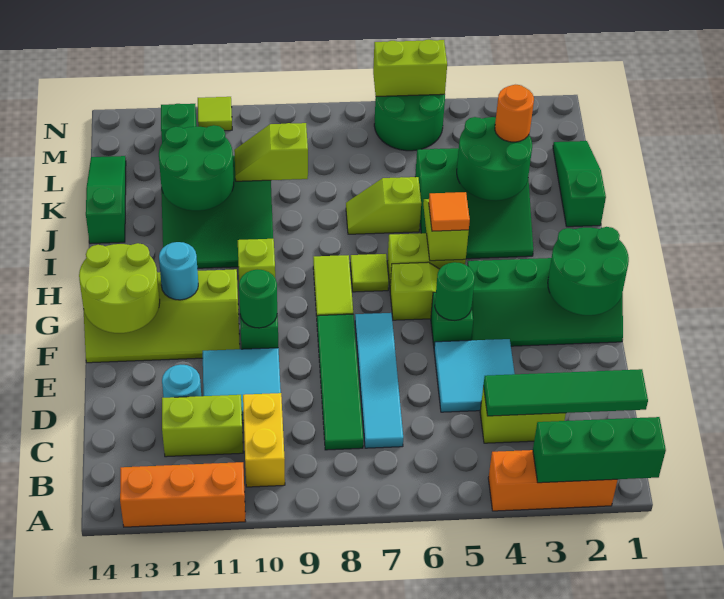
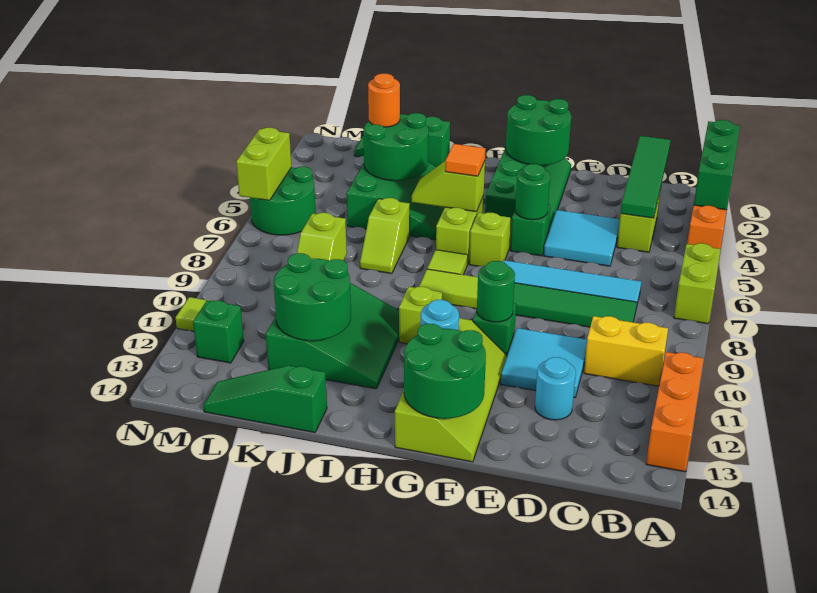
lime 1x2 brick [162,395,243,457] -> lime 1x2 brick moved to [674,243,721,324]
lime 2x2 round brick [79,243,160,333] -> green 2x2 round brick [404,324,486,419]

